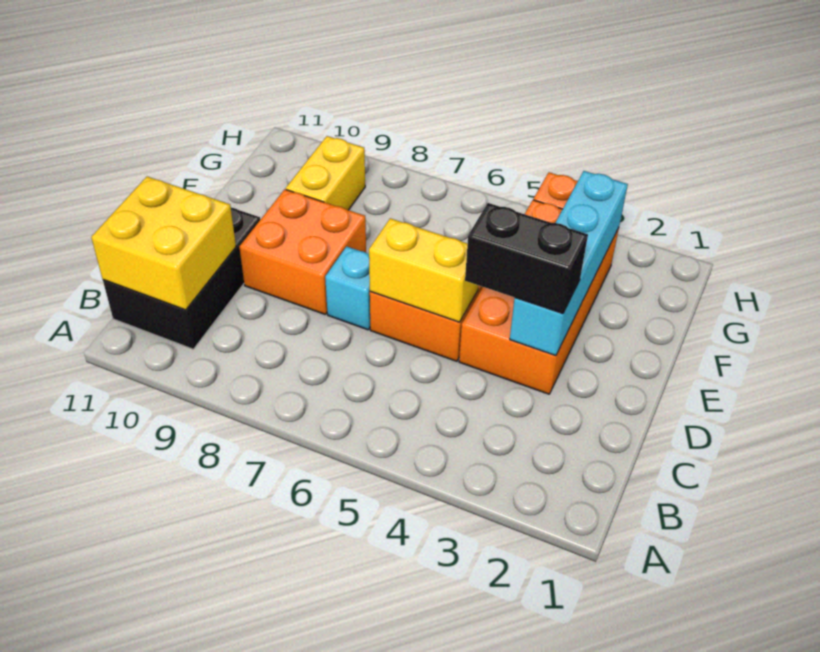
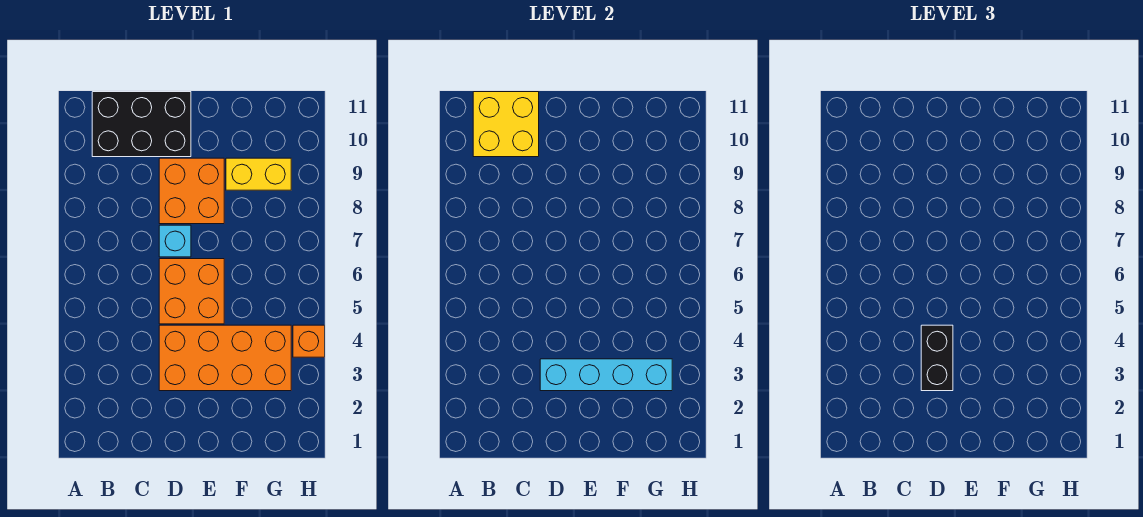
yellow 1x2 brick [369,218,478,322] -> none

